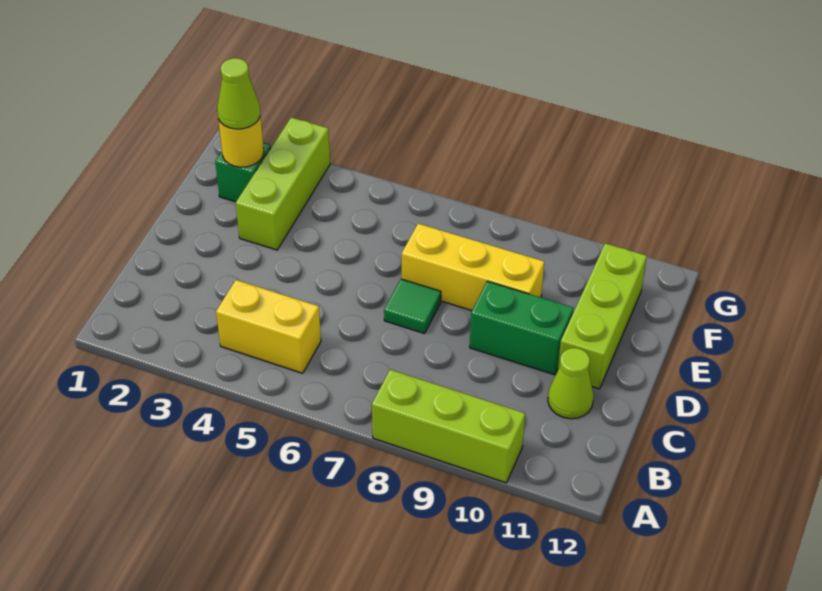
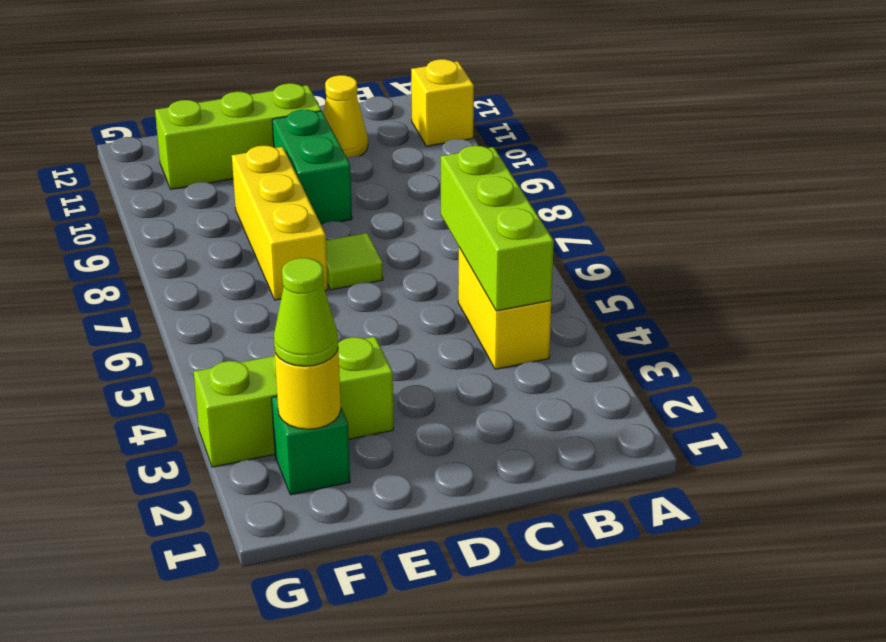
lime 1x3 brick [372,370,525,483] -> lime 1x3 brick moved to [441,146,554,311]
none -> yellow 1x1 brick [411,59,474,146]
lime 1x1 cone [548,348,594,419] -> yellow 1x1 cone [323,75,368,158]
green 1x1 tile [384,279,441,334] -> lime 1x1 tile [326,233,383,290]

